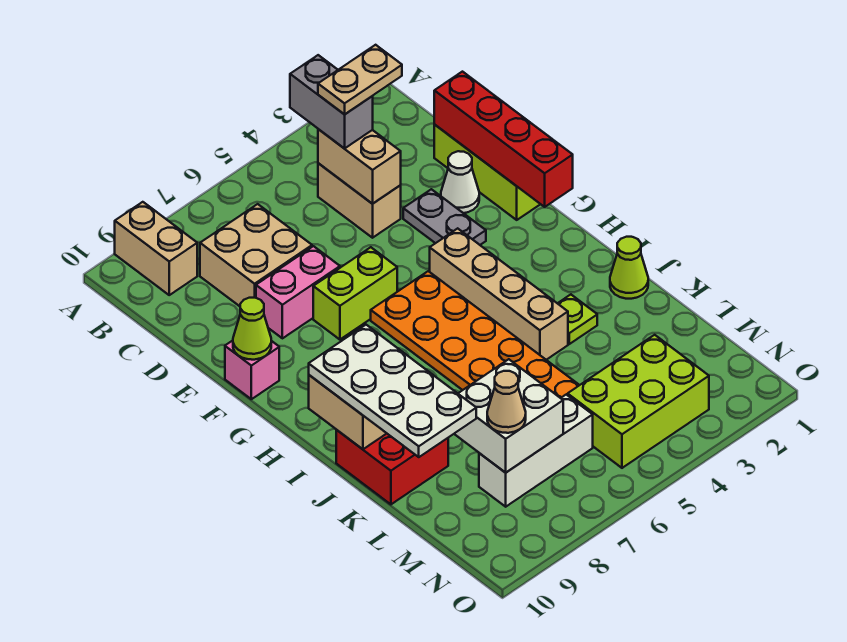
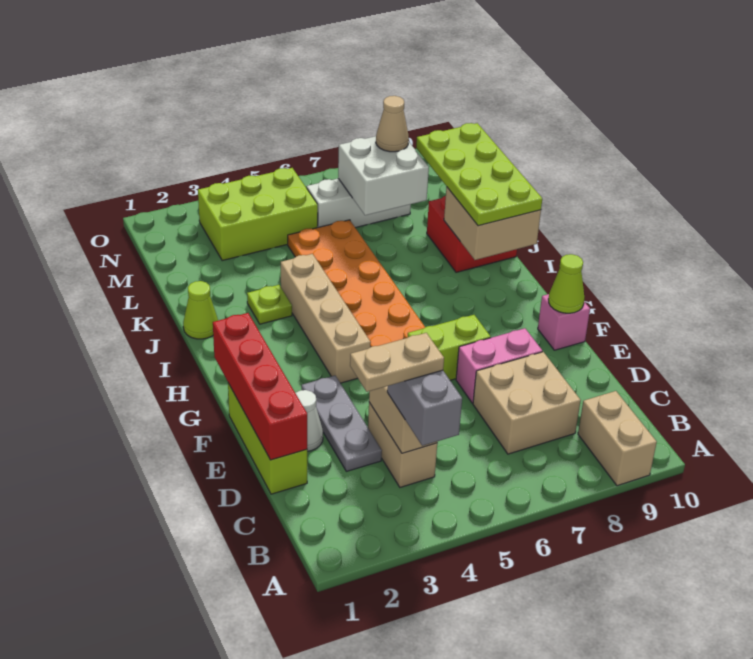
grey 1x2 plate [403,189,486,245] -> grey 1x3 plate [302,376,382,471]
white 2x4 plate [309,325,476,457] -> lime 2x4 plate [416,123,542,226]

